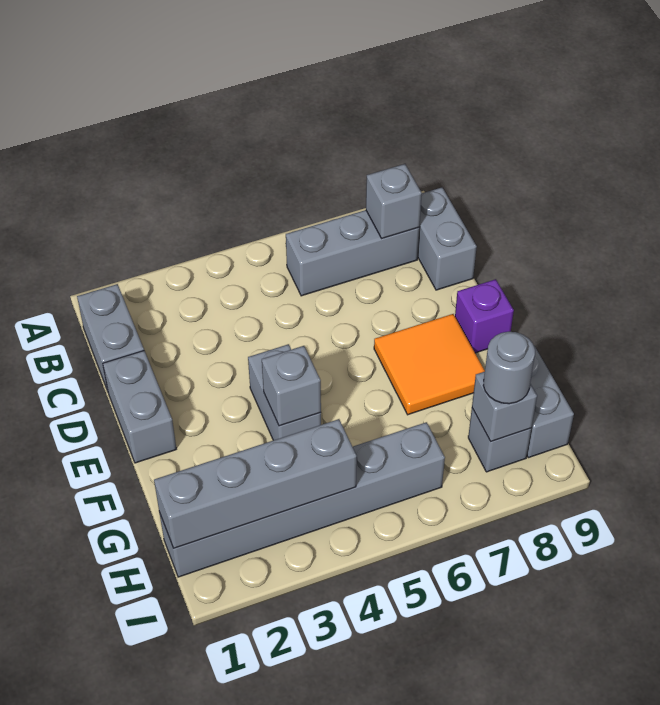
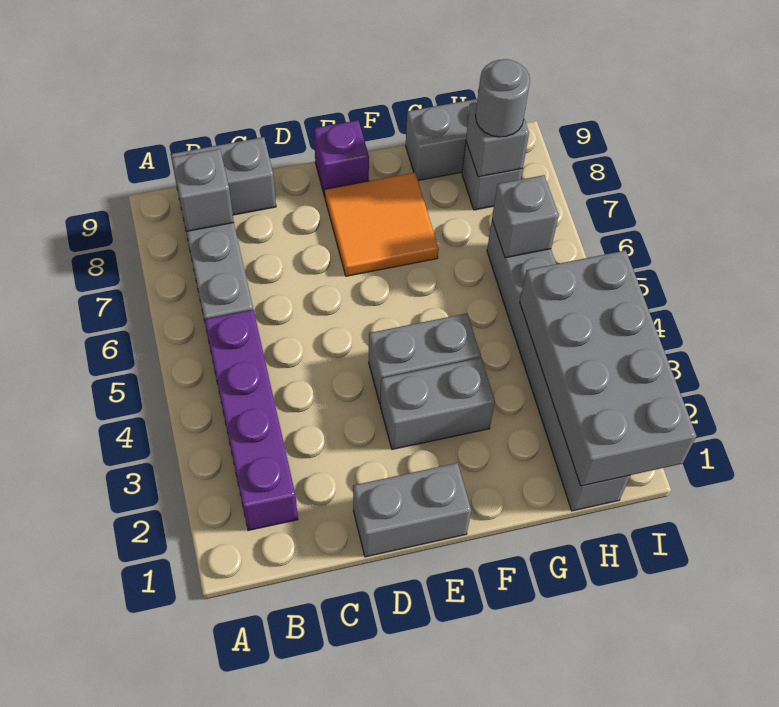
grey 1x2 brick [77,284,144,391] -> grey 1x2 brick moved to [380,358,495,449]
none -> purple 1x4 brick [205,310,298,530]
grey 1x1 brick [262,346,321,426] -> grey 1x1 brick moved to [492,175,559,258]
grey 1x4 brick [154,419,357,548] -> grey 2x4 brick [520,250,696,486]

